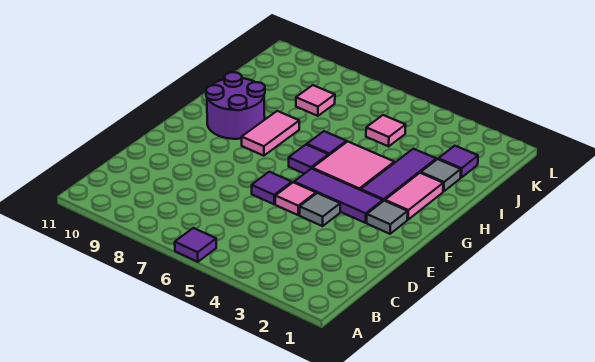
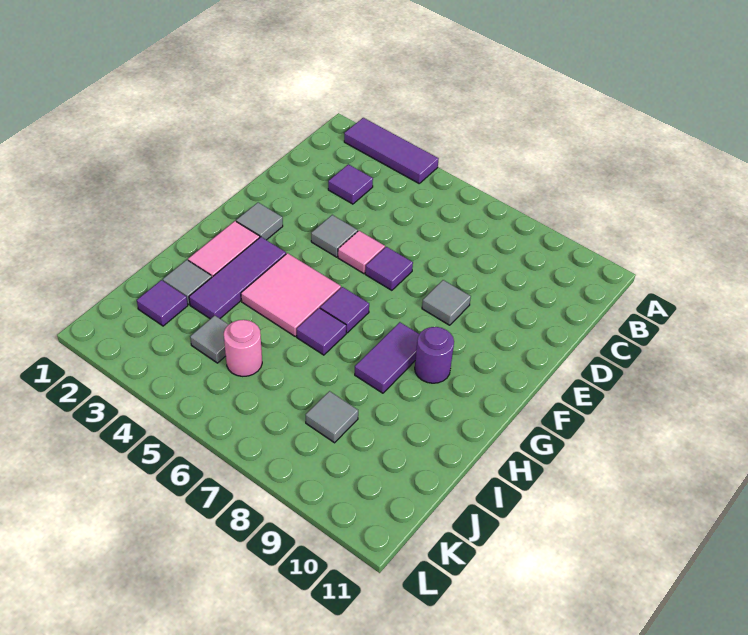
purple 1x1 tile [175,228,216,262] -> purple 1x1 tile moved to [328,164,373,204]
none -> grey 1x1 tile [422,280,471,325]
purple 1x3 tile [294,168,383,223] -> purple 1x3 tile moved to [344,118,439,183]
pink 1x2 tile [242,111,299,156] -> purple 1x2 tile [355,322,419,393]
purple 2x2 round brick [206,72,265,139] -> purple 1x1 round brick [415,327,454,383]
none -> grey 1x1 tile [190,315,229,363]
pink 1x1 tile [366,115,406,146] -> pink 1x1 round brick [224,320,262,376]
pink 1x1 tile [296,85,335,116] -> grey 1x1 tile [306,391,358,443]

